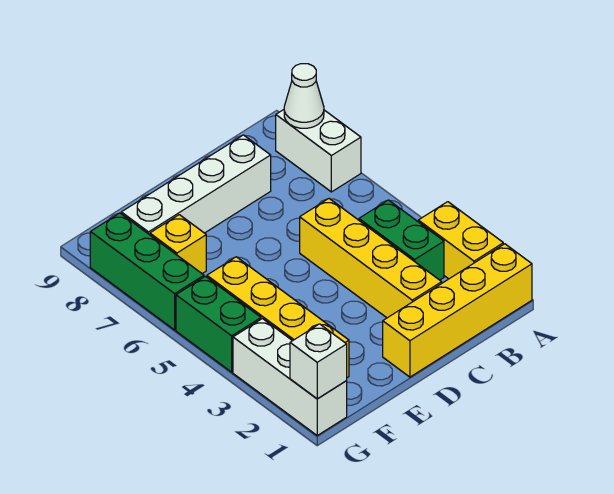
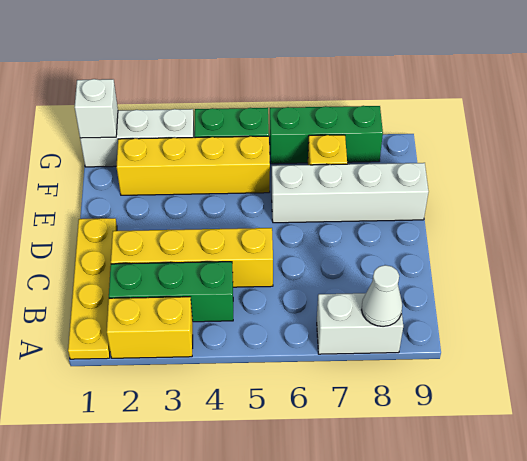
yellow 1x4 brick [383,244,532,377] -> yellow 1x4 plate [68,218,117,359]
green 1x2 brick [359,200,444,280] -> green 1x3 brick [109,262,233,322]
white 1x4 brick [121,135,271,235] -> white 1x4 brick turned to [272,163,429,223]

